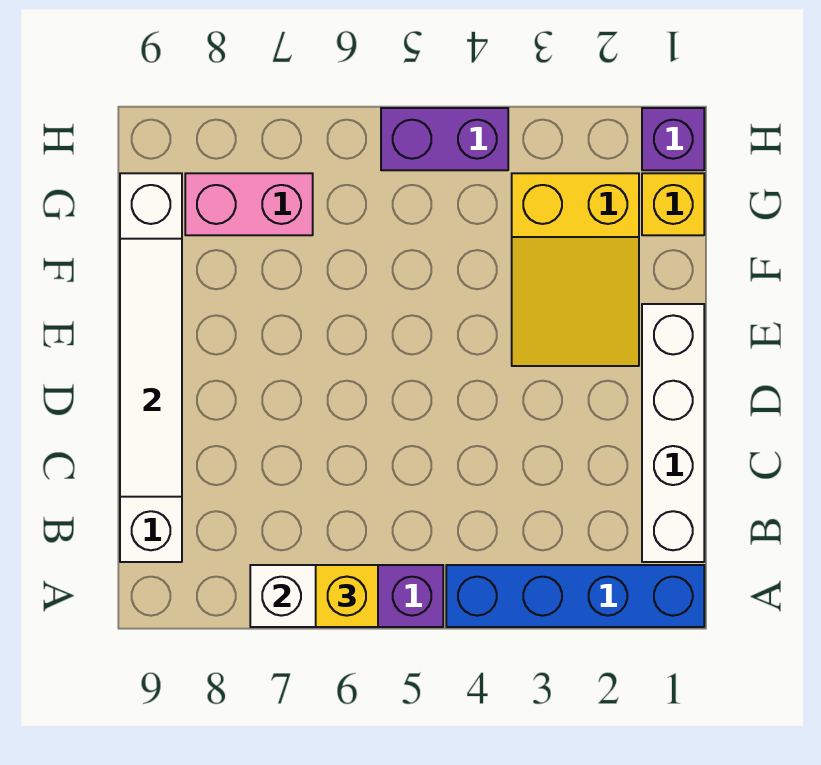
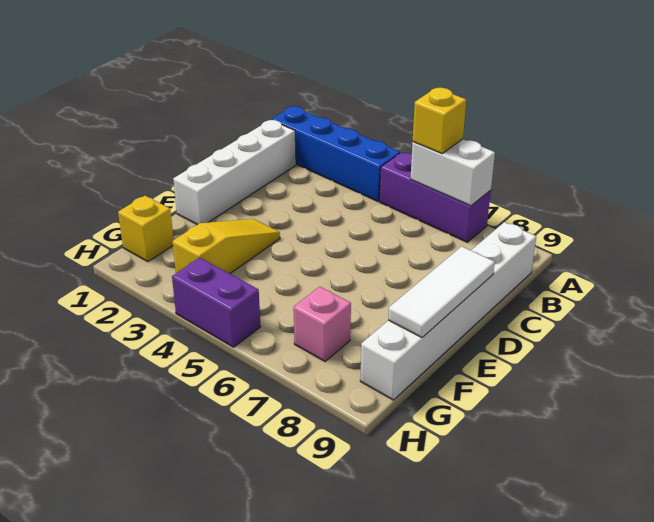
white 1x4 tile [120,239,182,497] -> white 1x3 tile [388,246,495,337]
yellow 2x3 slope [512,173,639,366] -> yellow 1x3 slope [172,219,280,274]
pink 1x2 brick [185,173,313,235] -> pink 1x1 brick [294,287,351,361]
purple 1x1 brick [642,108,704,170] -> none

